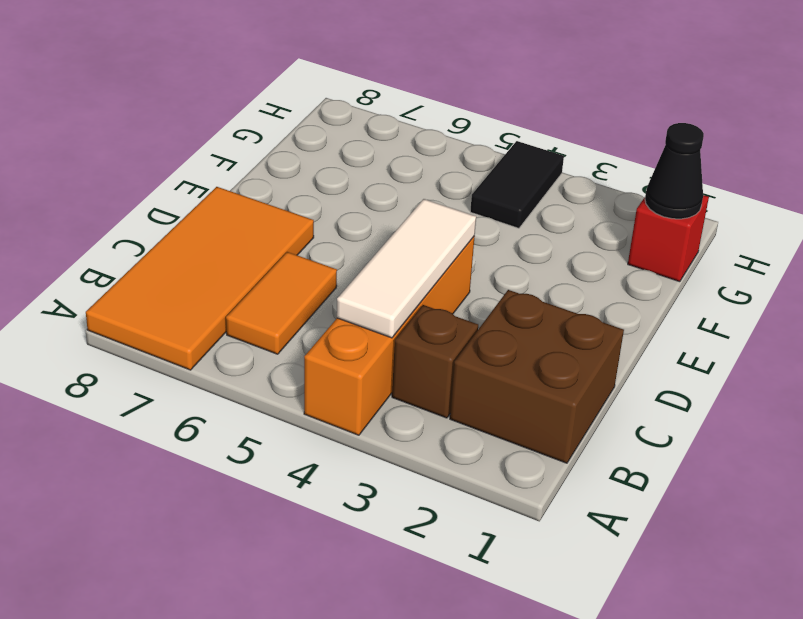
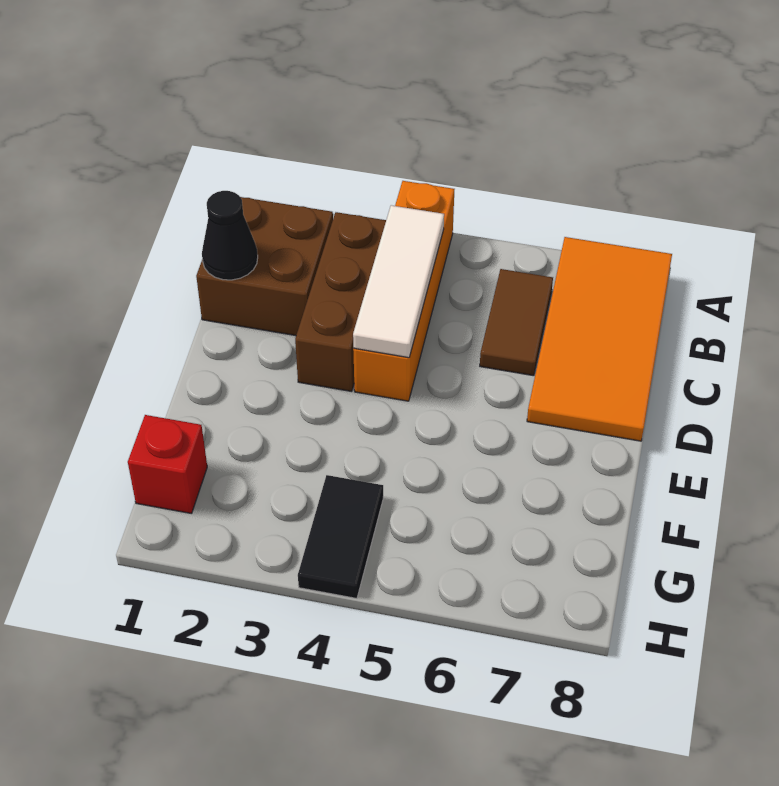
brown 1x1 brick [392,305,478,418] -> brown 1x3 brick [295,212,386,391]
orange 1x2 tile [226,252,337,354] -> brown 1x2 tile [480,269,553,376]
black 1x1 cone [645,123,704,219] -> black 1x1 cone moved to [202,191,258,280]

